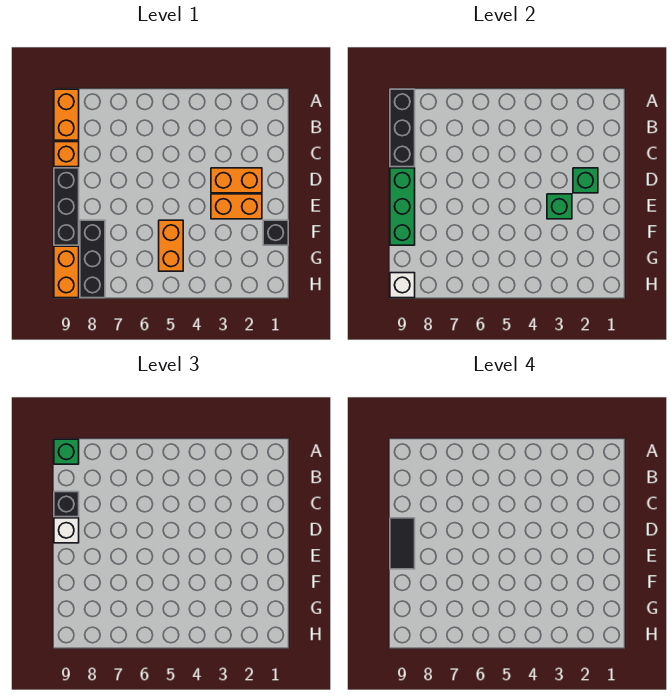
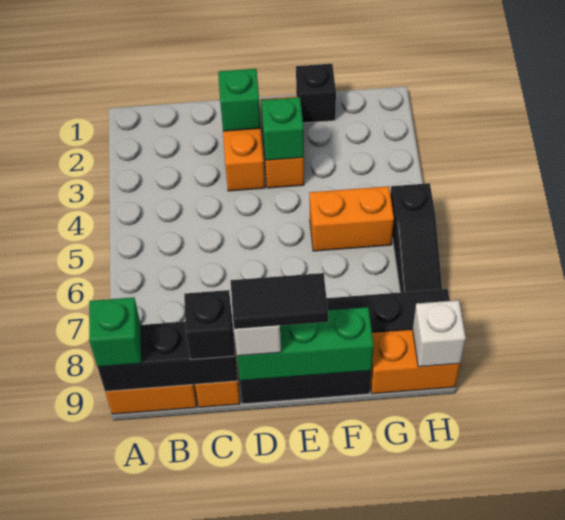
none -> black 1x3 slope [390,183,442,292]

